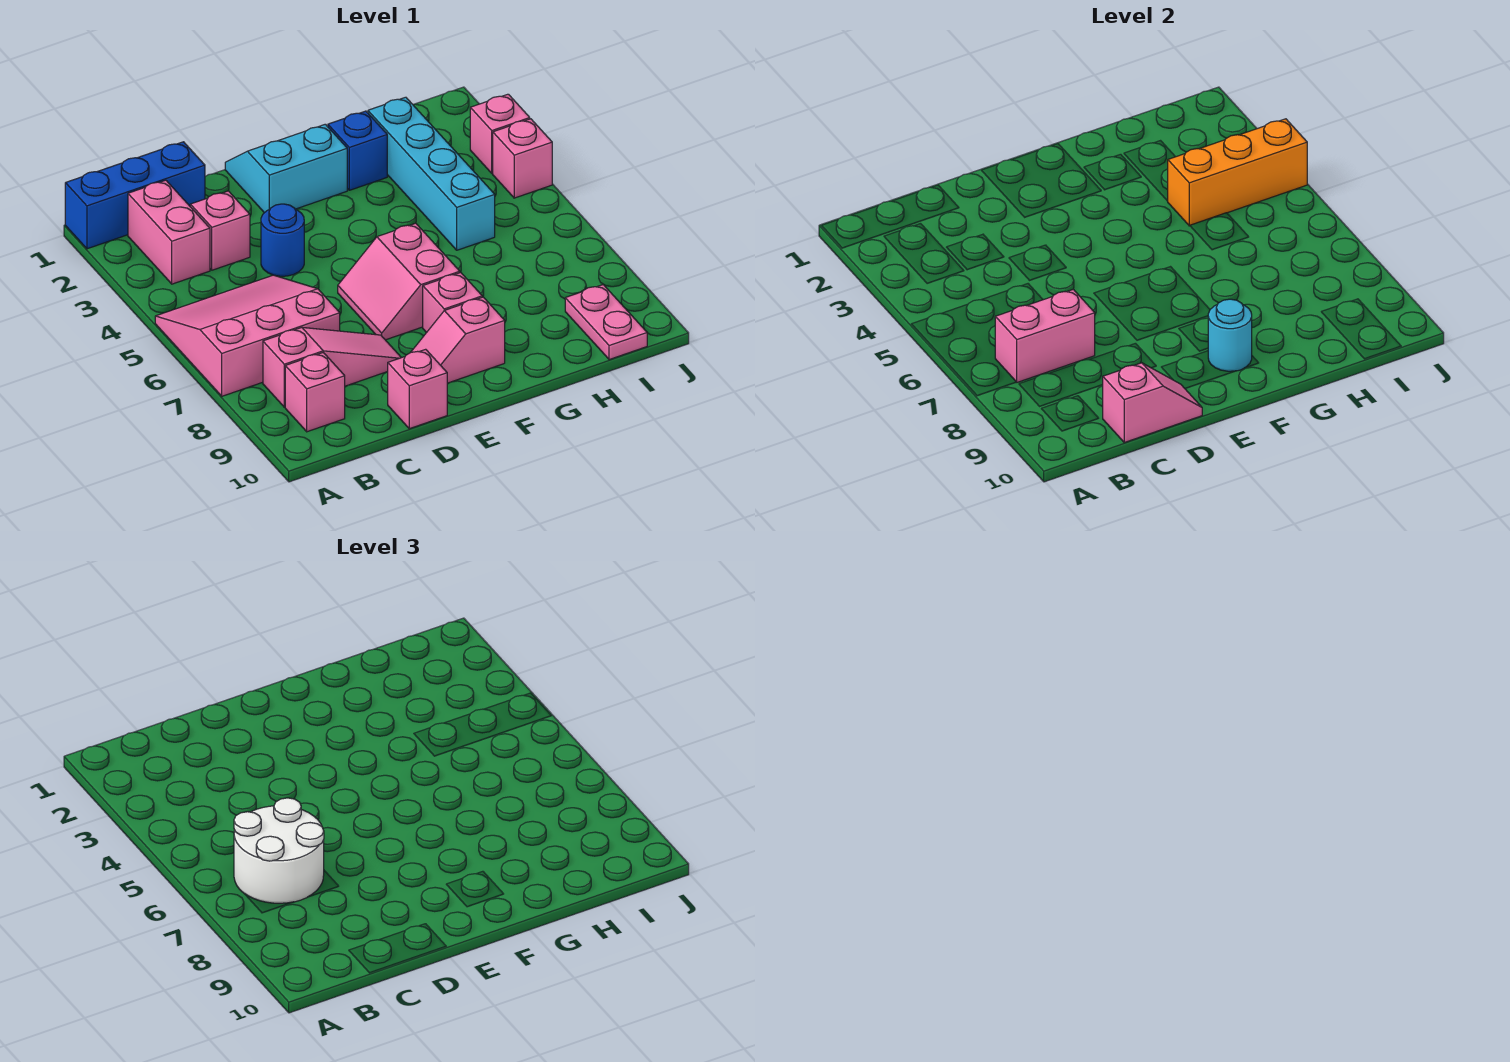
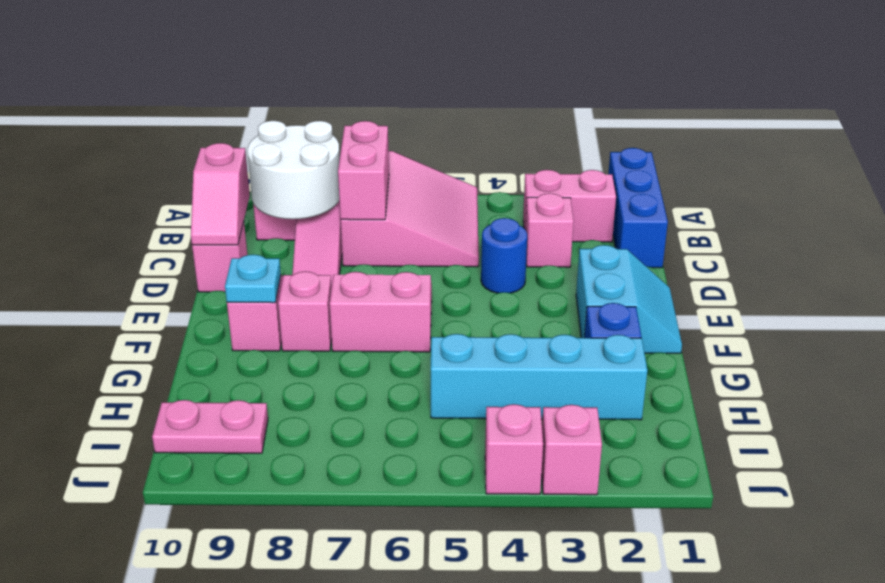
white 2x2 round brick [234,798,324,903] -> white 2x2 round brick moved to [247,121,340,219]
cyan 1x1 round brick [1208,299,1252,371] -> cyan 1x1 plate [225,254,281,303]
orange 1x3 brick [1168,119,1307,226] -> none

